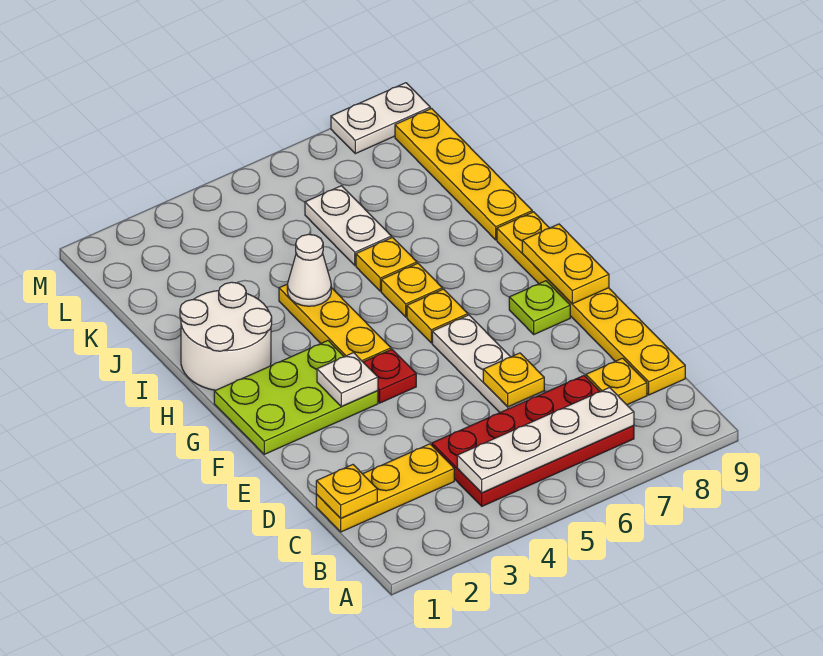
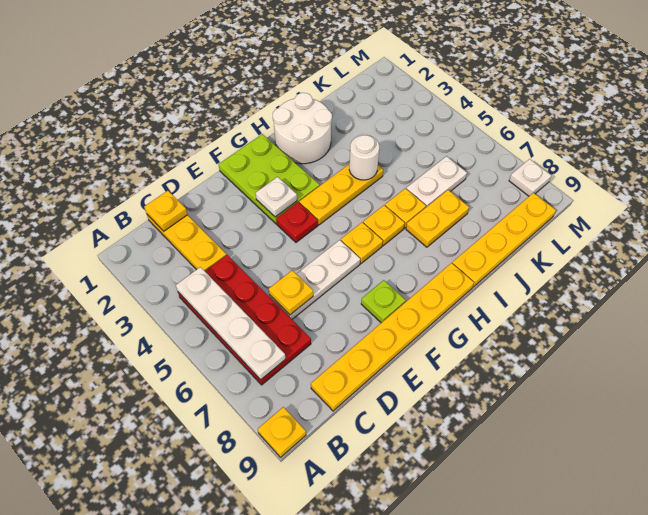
yellow 1x1 plate [586,358,647,405] -> yellow 1x1 plate moved to [258,407,306,457]
yellow 1x2 plate [522,224,609,304] -> yellow 1x2 plate moved to [406,190,469,247]
white 1x1 cone [287,234,331,306] -> white 1x1 round brick [349,135,379,180]
white 1x2 plate [331,83,430,154] -> white 1x1 plate [509,159,551,196]

